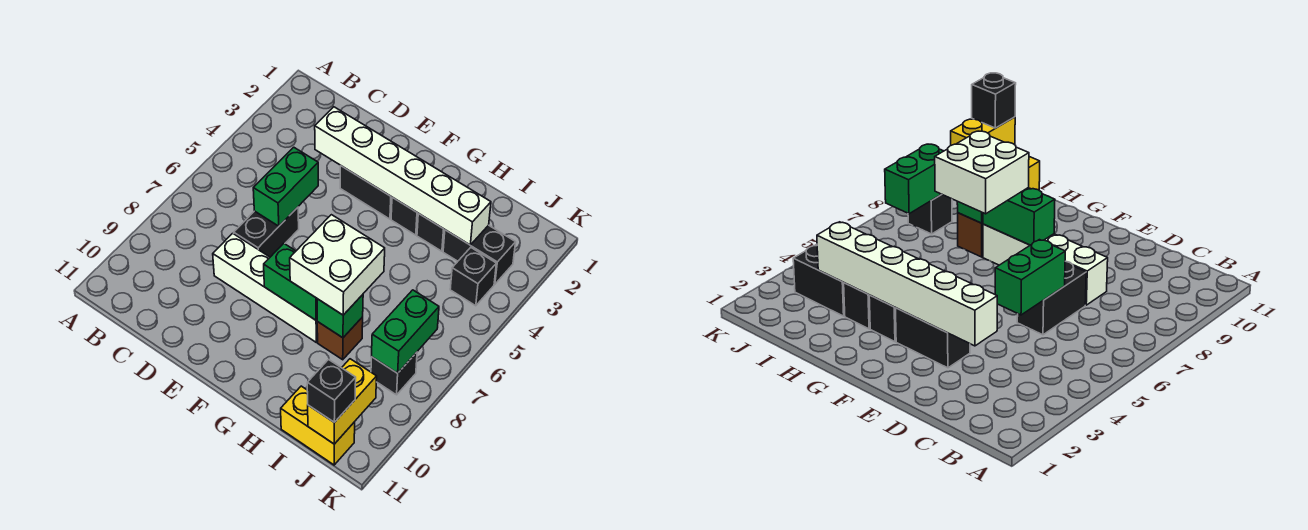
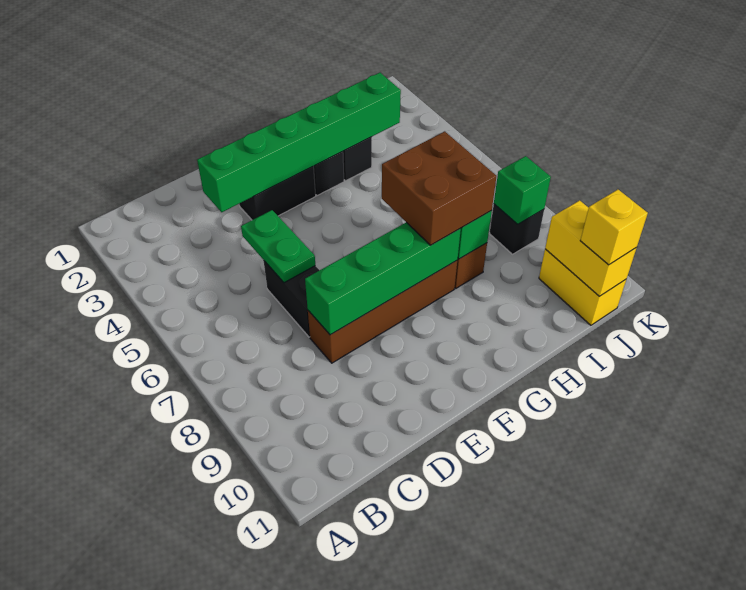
white 1x6 brick [315,107,491,245] -> green 1x6 brick [197,73,401,212]
green 1x2 brick [253,147,318,226] -> green 1x2 plate [241,210,315,283]
white 1x4 brick [213,233,318,342] -> brown 1x4 brick [308,261,457,363]
green 1x2 brick [264,243,317,320] -> green 1x4 brick [305,222,461,335]
white 2x2 brick [290,215,385,315] -> brown 2x2 brick [382,131,496,245]
black 1x2 brick [443,225,516,284] -> none
yellow 1x2 brick [281,386,355,465] -> yellow 1x2 brick turned to [539,249,626,325]
black 1x1 brick [450,248,496,306] -> none
green 1x2 brick [372,290,439,373] -> green 1x1 brick [494,156,551,224]
black 1x1 brick [307,360,356,422] -> yellow 1x1 brick [580,190,648,265]

